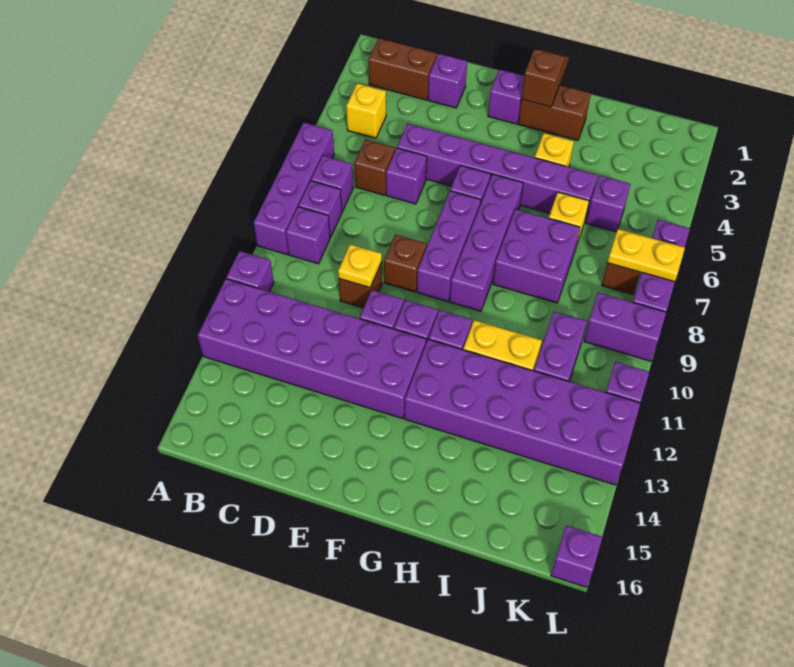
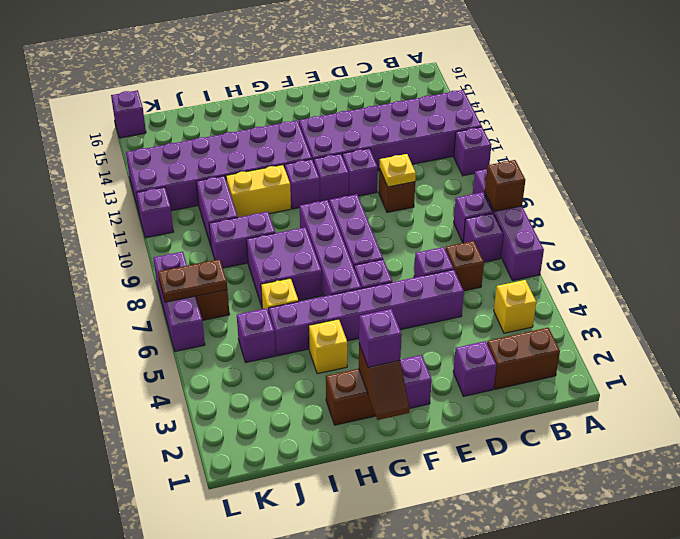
purple 1x1 brick [286,207,330,264] -> purple 1x1 brick moved to [359,309,402,367]
brown 1x1 brick [384,235,426,292] -> brown 1x1 brick moved to [485,160,525,211]
yellow 1x2 plate [607,229,685,282] -> brown 1x2 plate [158,259,227,302]
purple 1x2 brick [584,293,666,361] -> purple 1x2 brick moved to [209,212,275,268]

